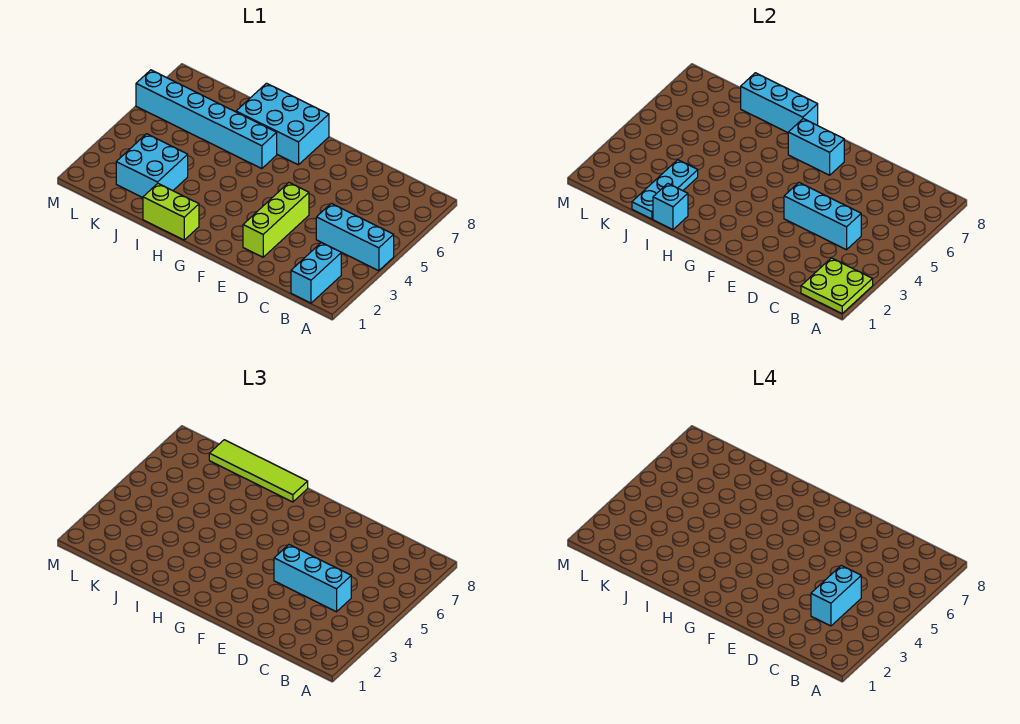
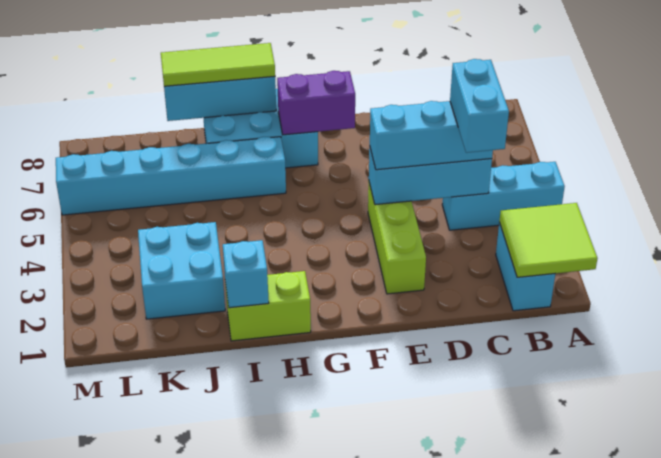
lime 2x2 plate [801,258,873,313] -> lime 2x2 tile [499,203,598,277]
cyan 1x2 brick [788,119,844,175] -> purple 1x2 brick [277,71,355,135]
lime 1x4 tile [209,440,308,502] -> lime 1x3 tile [161,43,275,86]
cyan 1x3 plate [632,160,698,219] -> none

